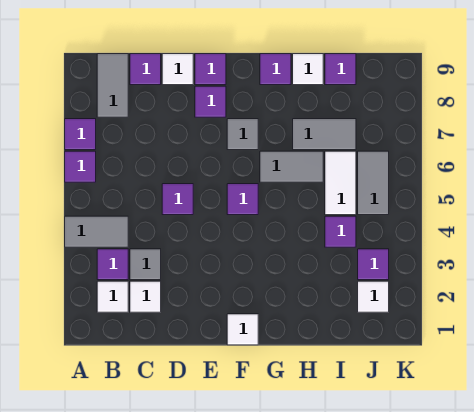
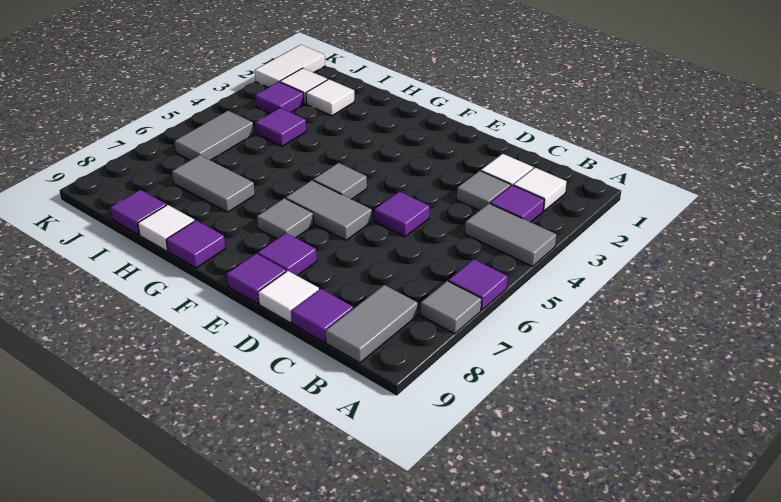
purple 1x1 tile [65,119,96,150] -> grey 1x1 tile [420,281,481,334]
white 1x1 tile [227,314,258,345] -> white 1x1 tile moved to [306,79,354,116]
purple 1x1 tile [227,184,258,215] -> grey 1x1 tile [313,163,367,199]
grey 1x2 tile [260,151,323,182] -> grey 1x2 tile moved to [286,180,372,240]
white 1x2 tile [325,151,356,215] -> white 1x2 tile moved to [255,45,325,87]

